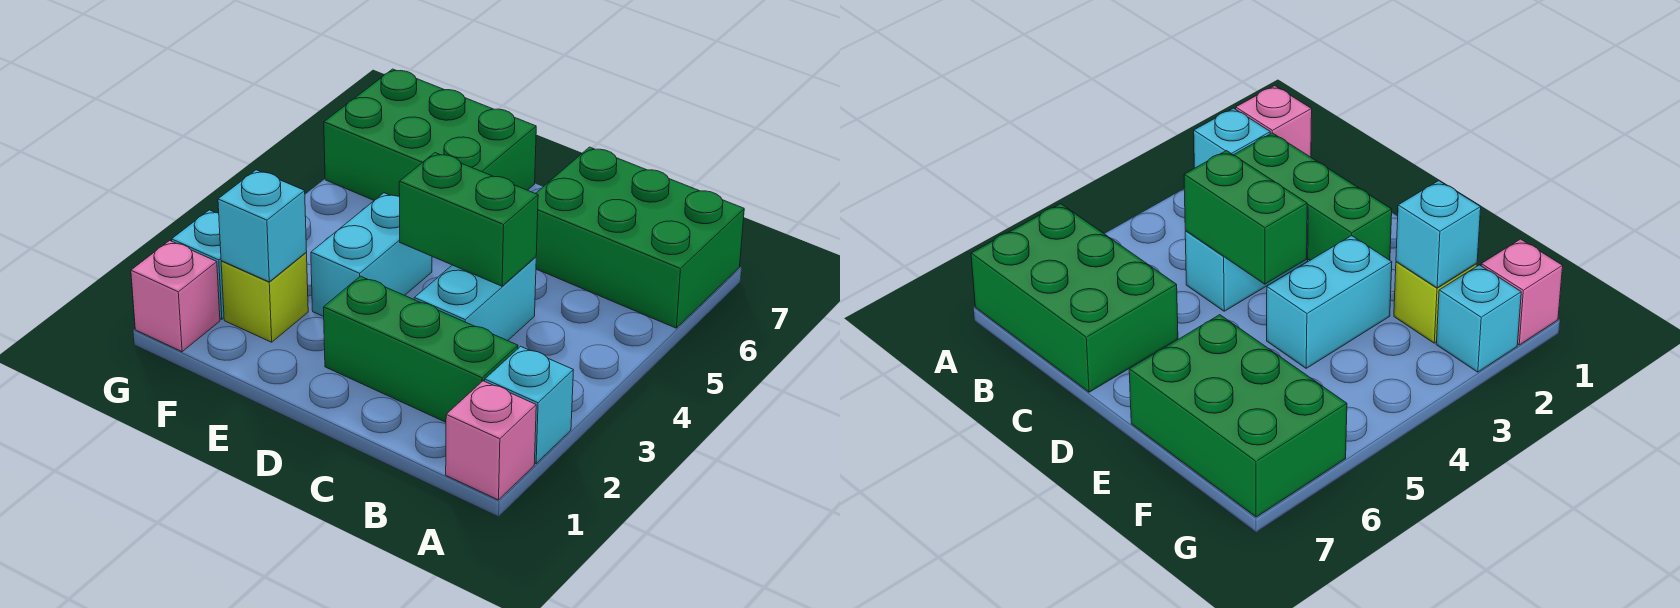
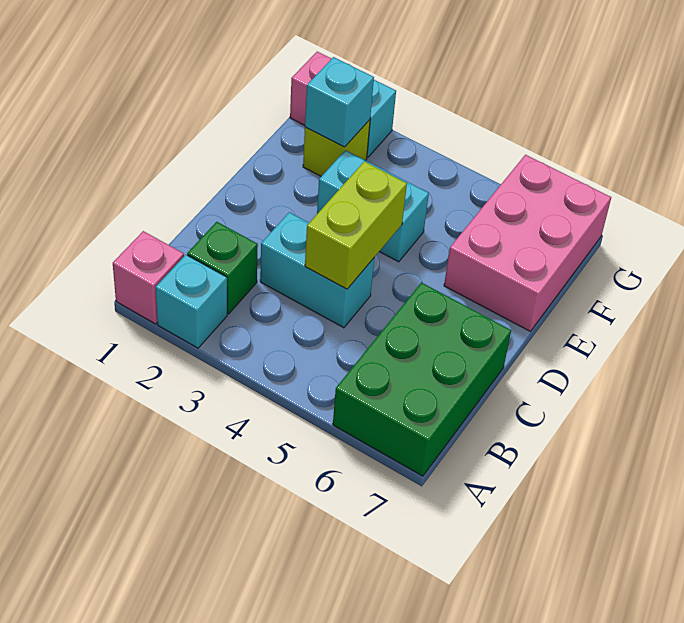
green 1x3 brick [324,276,518,422] -> green 1x1 brick [187,222,258,314]
green 1x2 brick [399,153,538,286] -> lime 1x2 brick [305,161,407,289]
green 2x3 brick [324,69,536,200] -> pink 2x3 brick [444,155,611,331]

